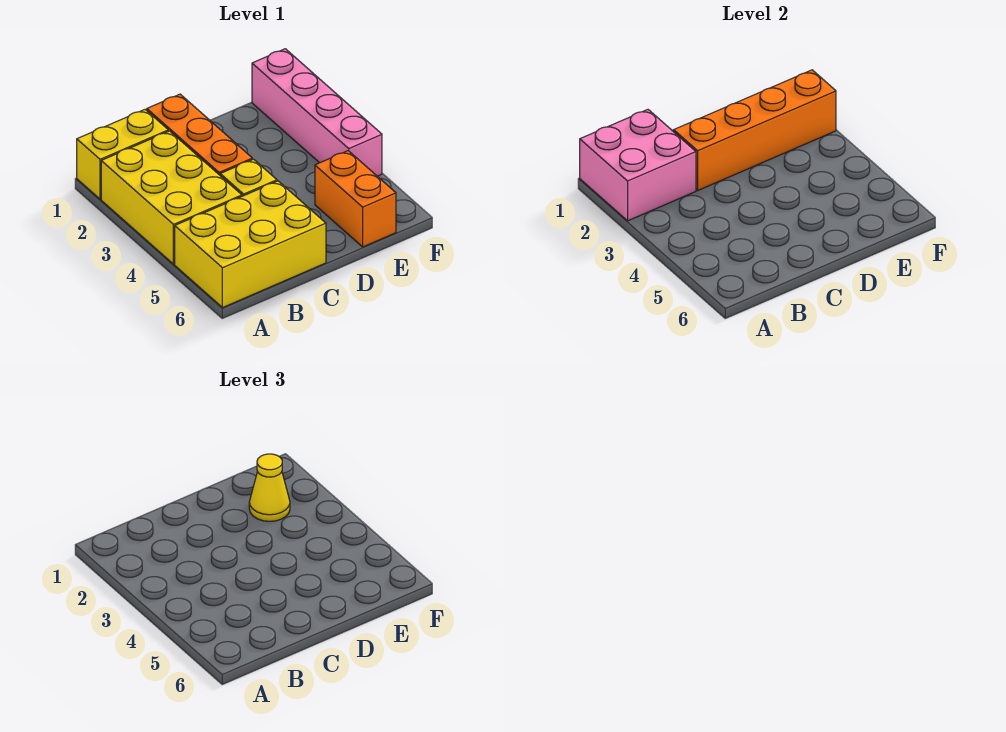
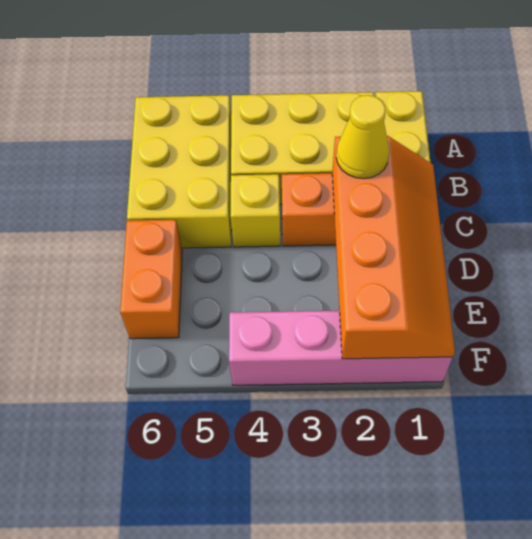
pink 2x2 brick [580,110,696,221] -> none
yellow 1x1 cone [249,454,290,521] -> yellow 1x1 cone moved to [336,95,389,179]
orange 1x2 brick [315,151,396,247] -> orange 1x2 brick turned to [120,220,182,339]

